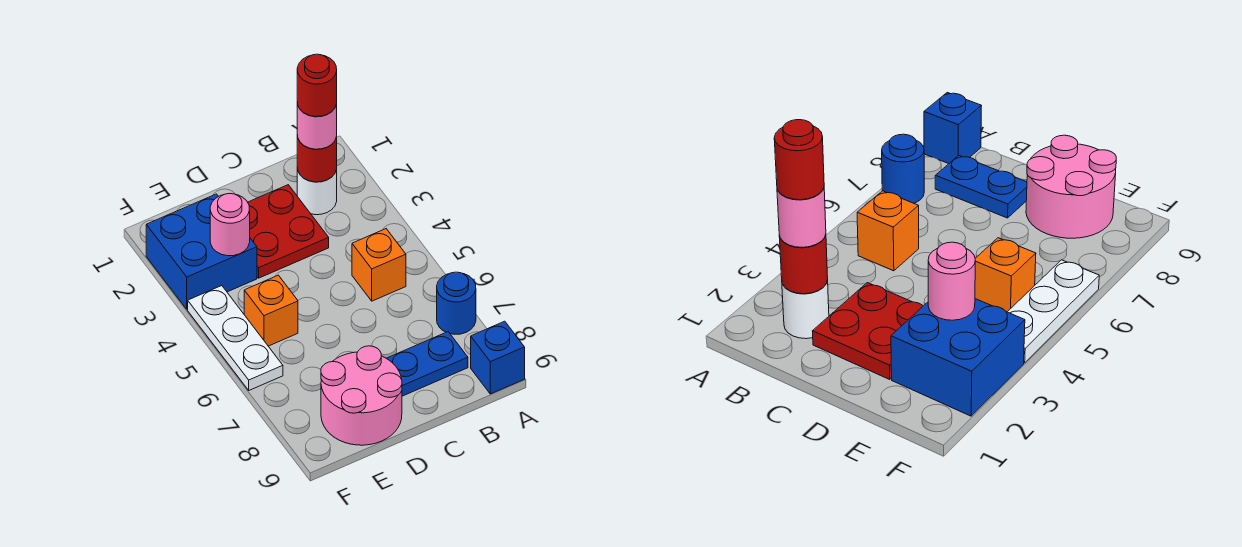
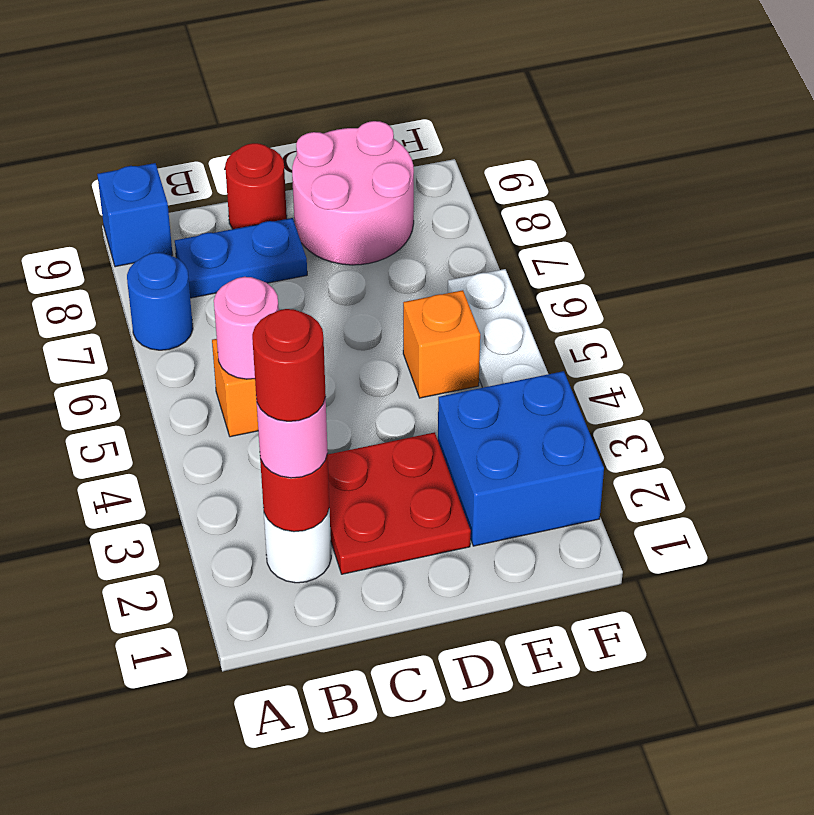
none -> red 1x1 round brick [225,143,287,229]
pink 1x1 round brick [210,194,250,256] -> pink 1x1 round brick moved to [214,277,279,379]

